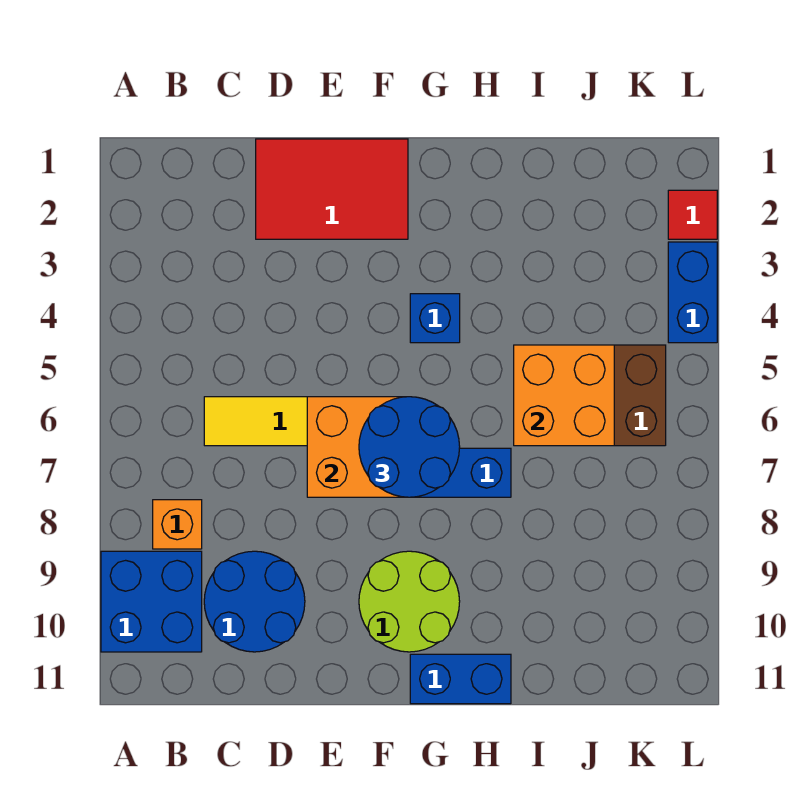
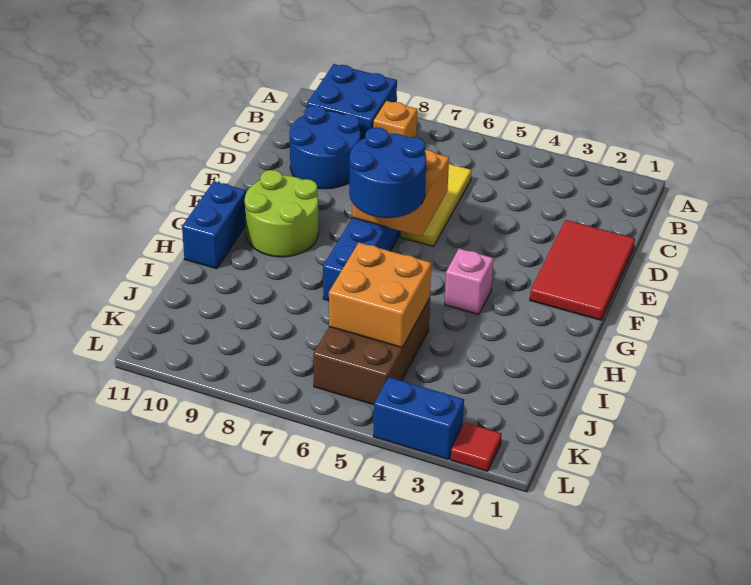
blue 1x1 brick [410,294,460,343] -> pink 1x1 brick [445,249,493,315]

